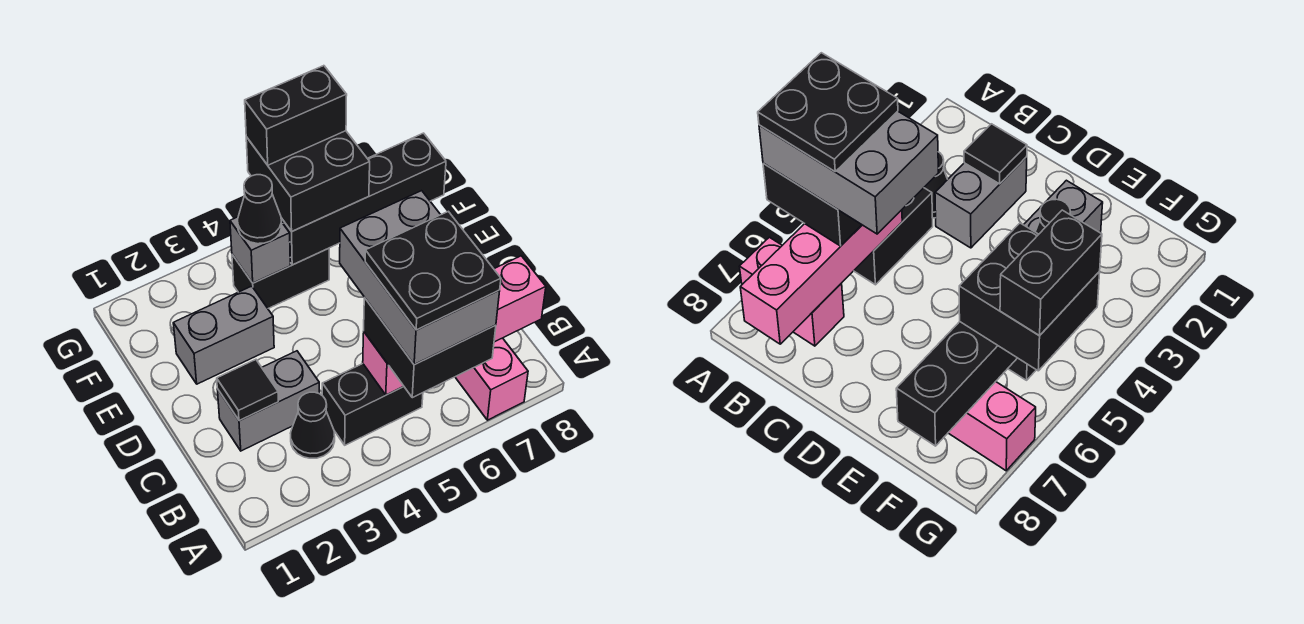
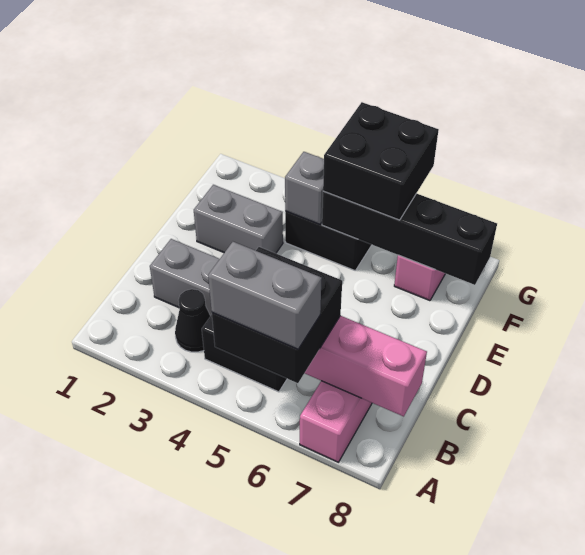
grey 2x3 brick [340,191,500,365] -> grey 1x2 brick [208,242,322,349]
black 2x2 plate [365,211,501,330] -> none
black 1x1 tile [217,360,278,421] -> none
black 1x1 cone [238,175,282,244] -> none
black 1x2 brick [245,66,347,165] -> none

